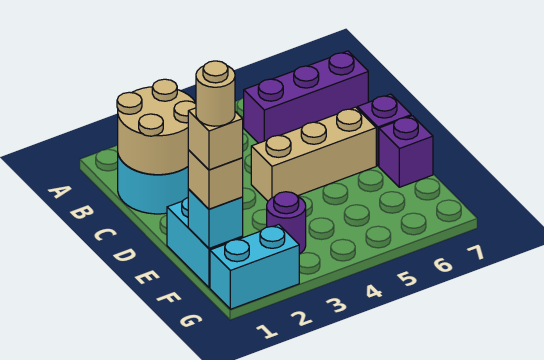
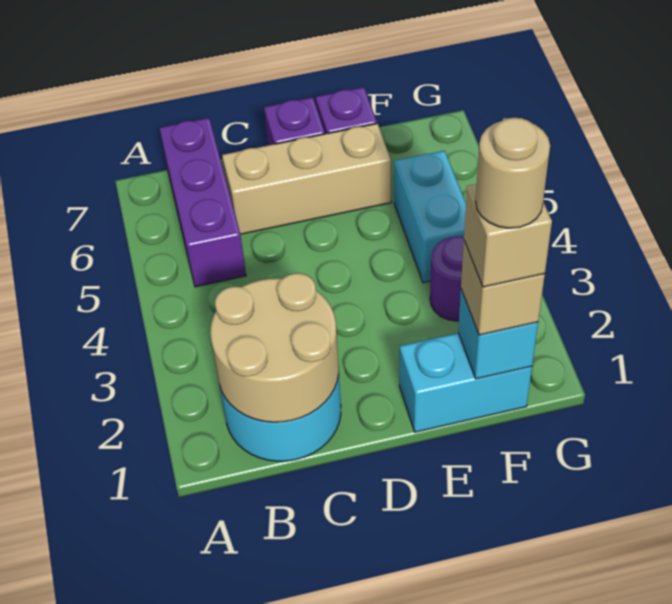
tan 1x3 brick [251,107,376,201] -> tan 1x3 brick turned to [222,124,391,234]
cyan 1x2 brick [210,225,299,309] -> cyan 1x2 brick moved to [394,151,466,283]

